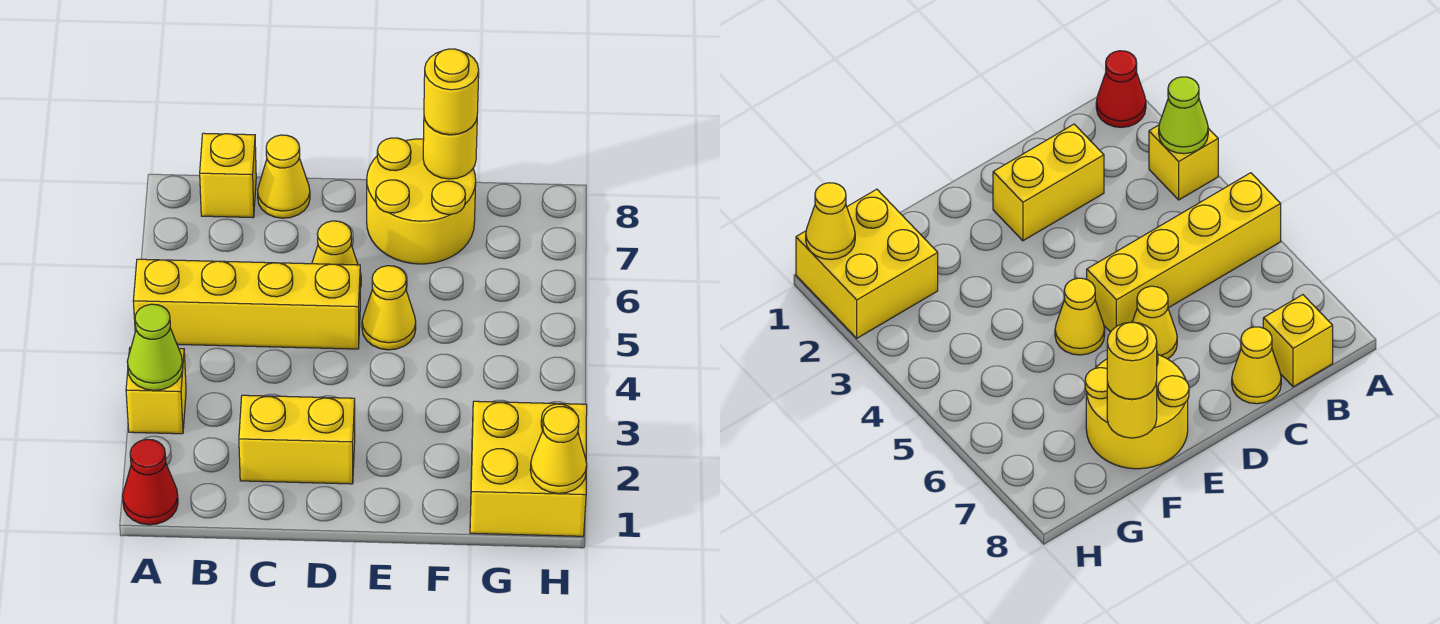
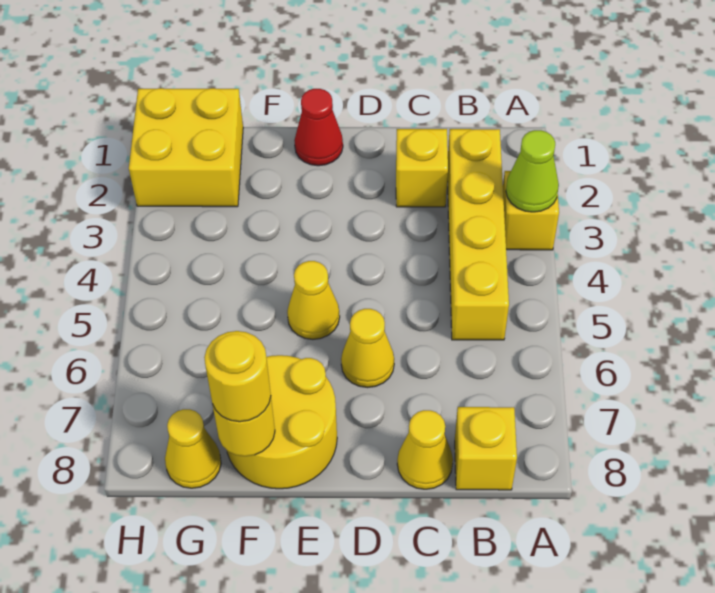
red 1x1 cone [123,439,178,525] -> red 1x1 cone moved to [294,89,343,166]
yellow 1x4 brick [133,259,360,349] -> yellow 1x4 brick turned to [447,129,509,340]
yellow 1x2 brick [239,395,355,484] -> yellow 1x1 brick [396,129,448,207]
yellow 1x1 cone [530,407,587,493] -> yellow 1x1 cone moved to [165,409,221,488]

